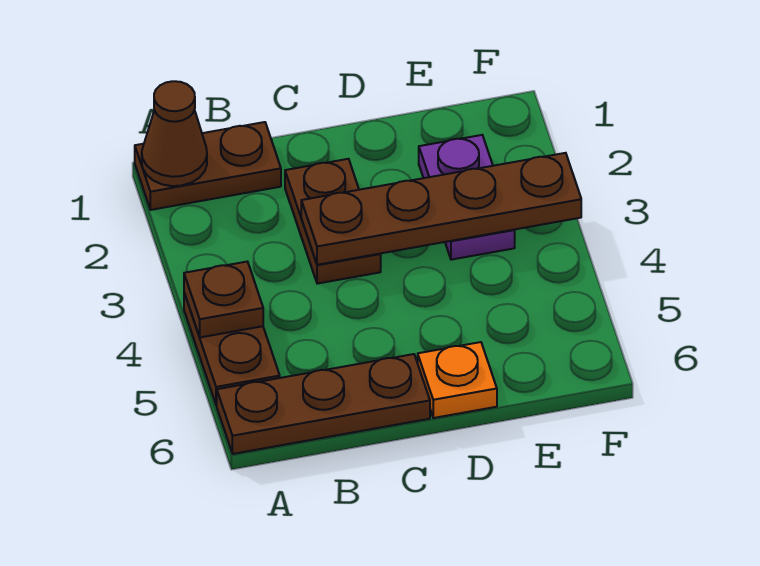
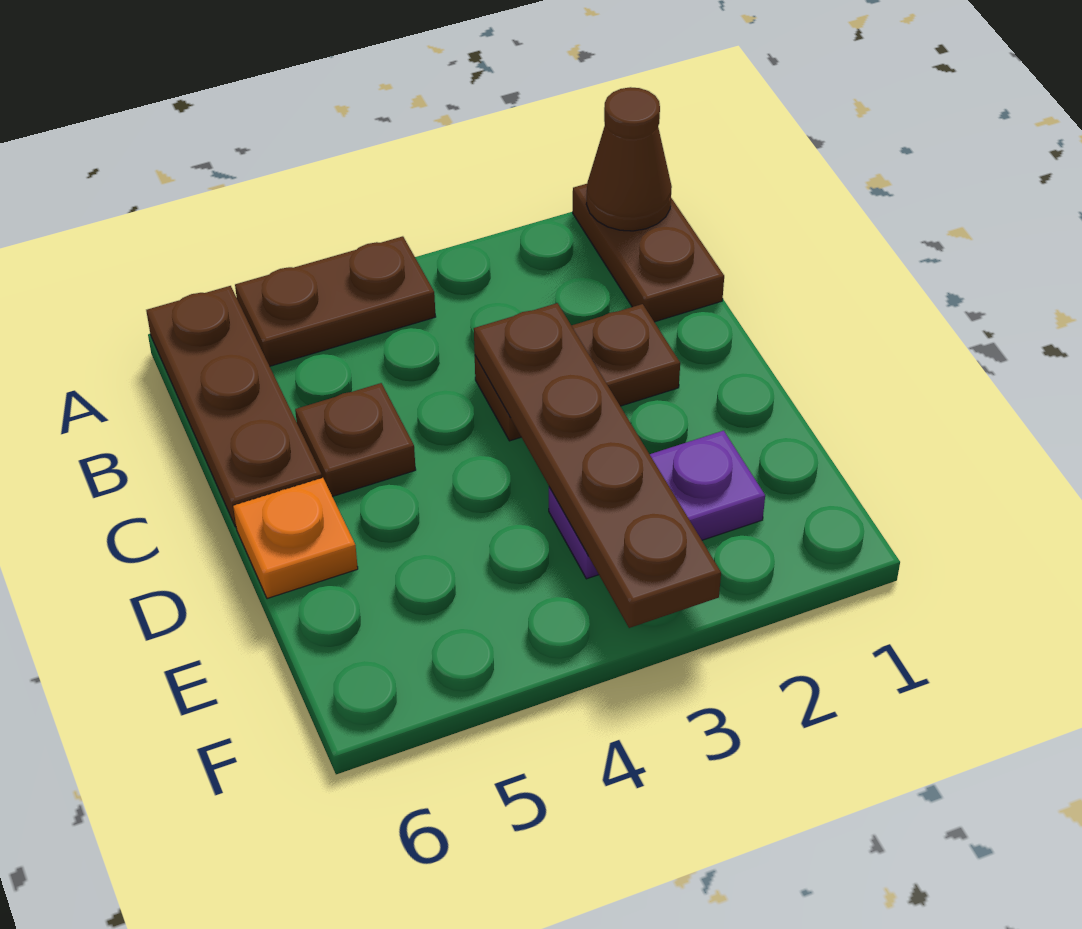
brown 1x1 plate [184,262,263,337] -> brown 1x1 plate moved to [295,383,416,497]

